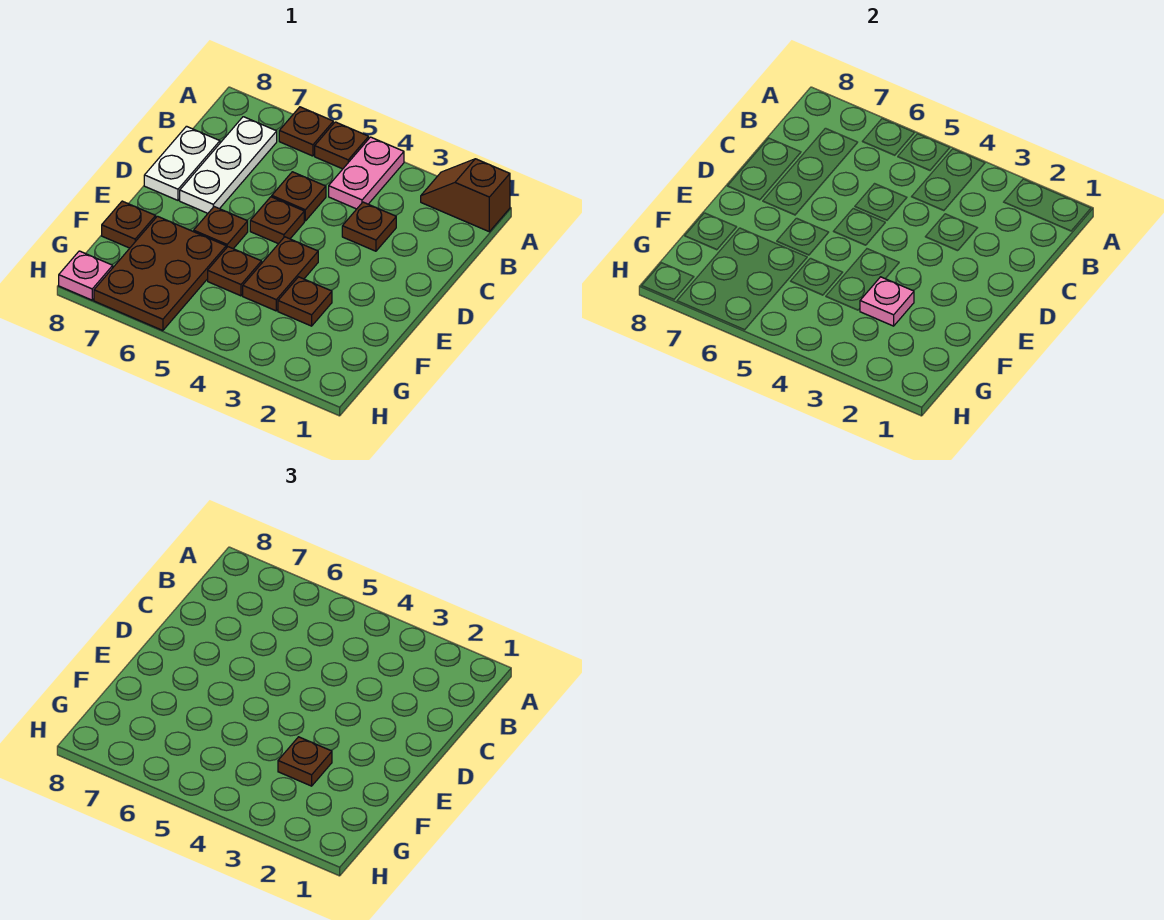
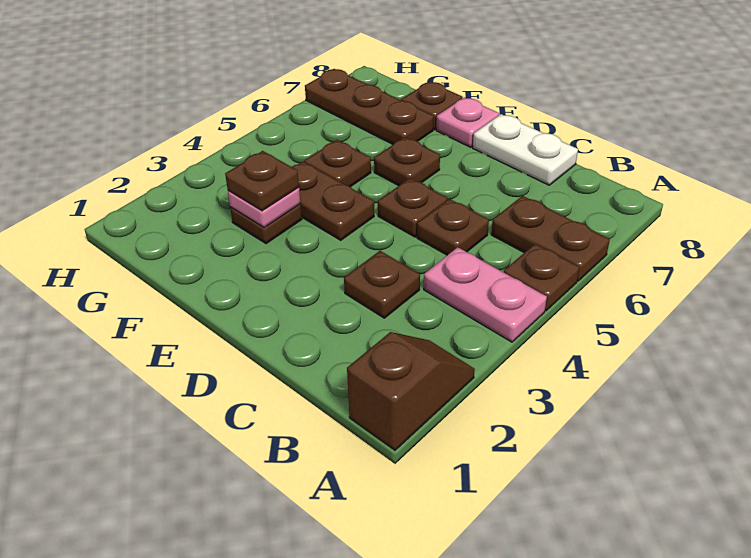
brown 1x1 plate [279,107,333,156] -> brown 1x2 plate [491,196,610,281]
white 1x3 plate [180,117,277,213] -> none
brown 2x3 plate [94,216,226,331] -> brown 1x3 plate [305,69,434,144]
pink 1x1 plate [59,251,113,300] -> pink 1x1 plate moved to [436,97,499,147]

